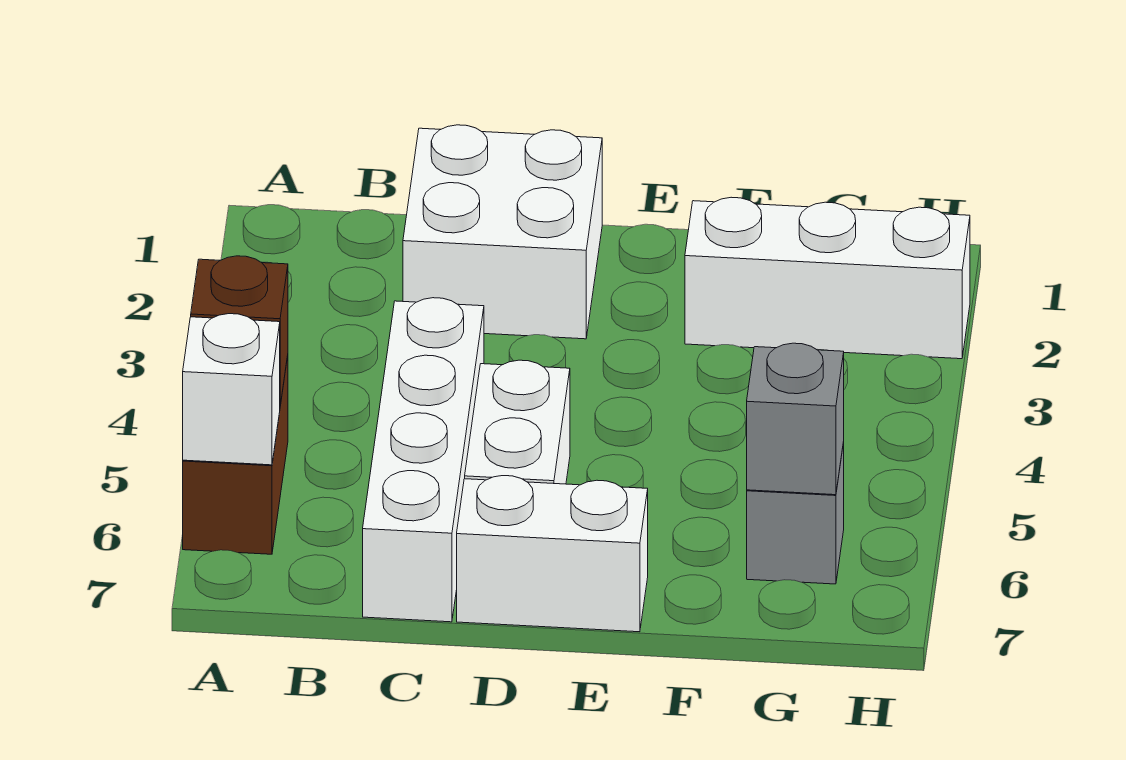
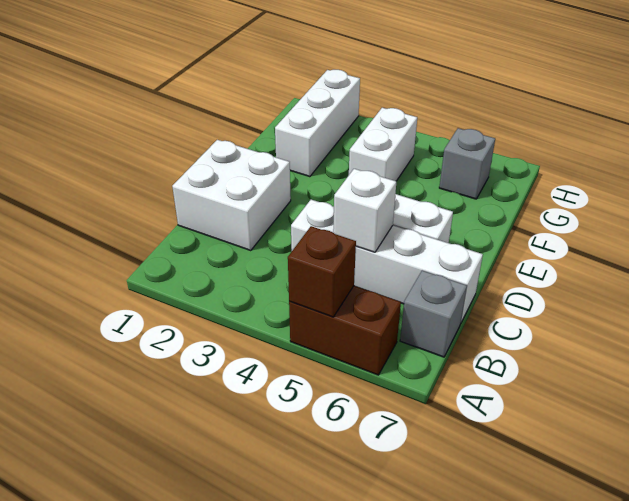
white 1x1 brick [183,314,280,465] -> white 1x1 brick moved to [333,169,396,252]
white 1x2 brick [457,476,648,632] -> white 1x2 brick moved to [349,108,417,181]
grey 1x1 brick [747,343,844,495] -> grey 1x1 brick moved to [400,271,467,357]

